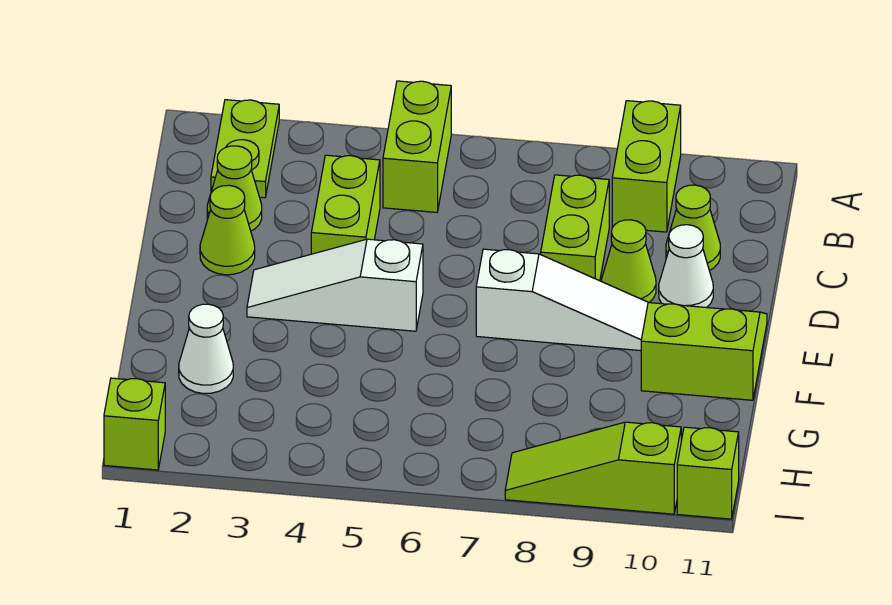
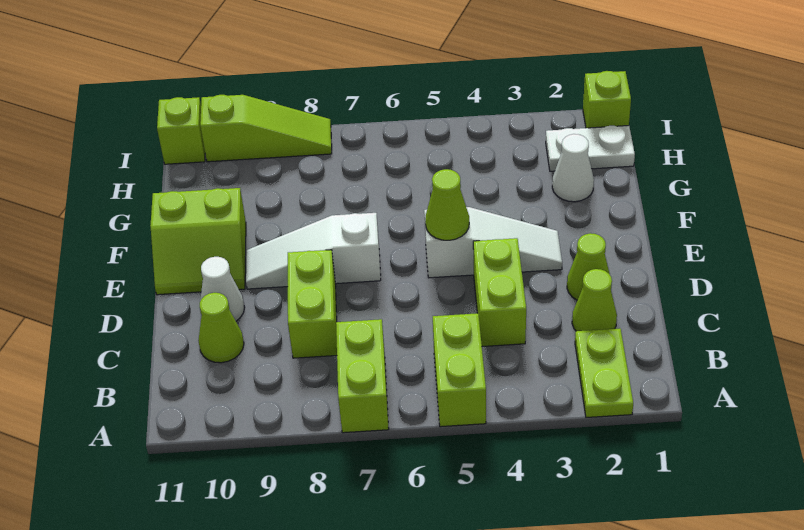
lime 1x2 brick [612,101,681,232] -> lime 1x2 brick moved to [336,319,389,433]
lime 1x1 cone [601,220,656,303] -> lime 1x1 cone moved to [425,169,469,240]
none -> white 1x2 plate [546,126,635,171]

